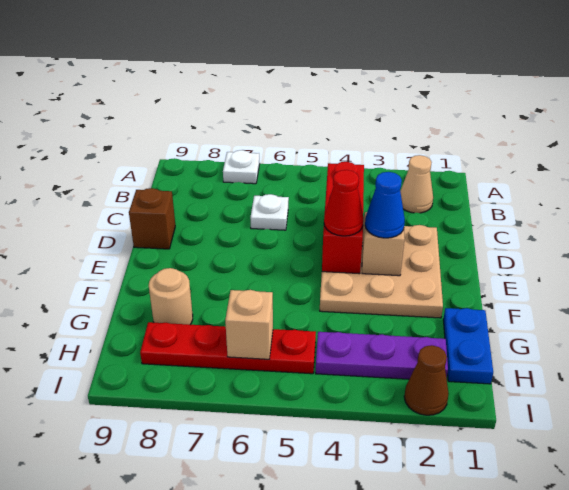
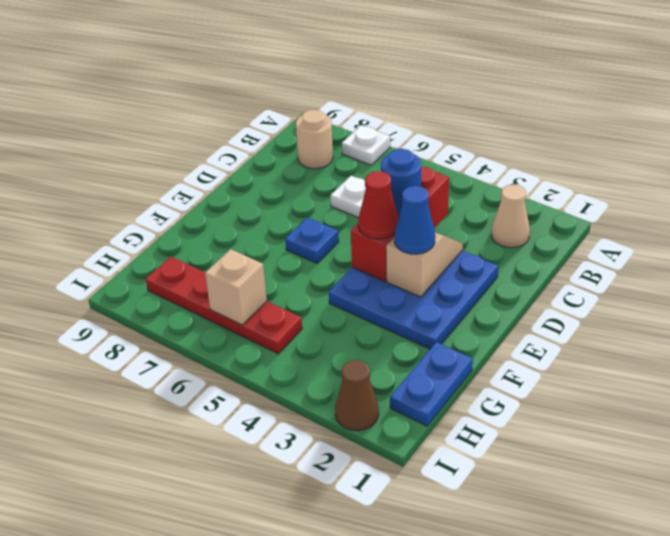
tan 3x3 plate [320,225,443,318] -> blue 3x3 plate [329,251,498,349]
none -> blue 1x1 round brick [381,149,422,215]
brown 1x1 brick [129,188,175,249] -> none
none -> blue 1x1 plate [285,217,339,263]
tan 1x1 round brick [149,268,193,325] -> tan 1x1 round brick moved to [296,110,333,169]
purple 1x3 plate [316,332,448,379] -> none

